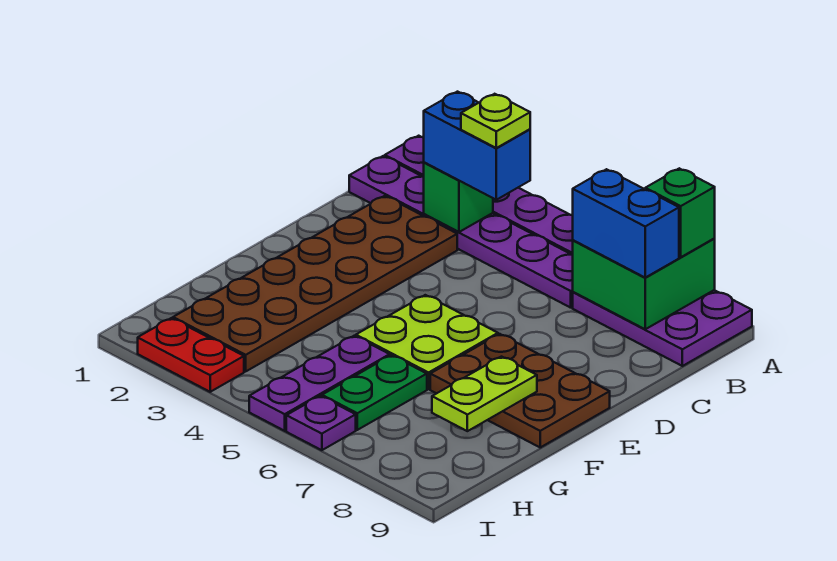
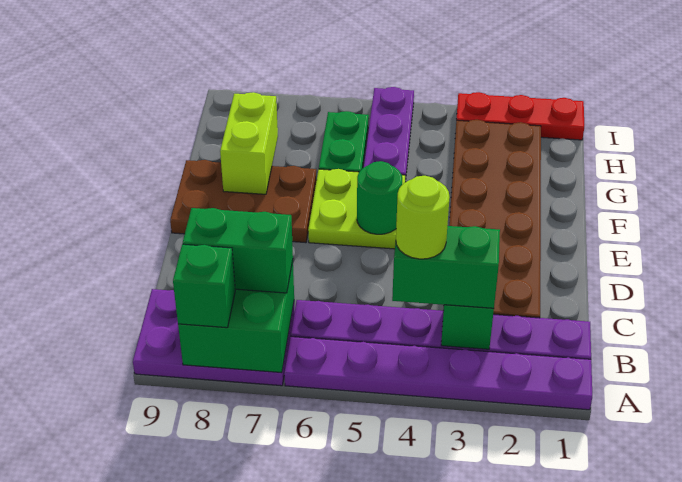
blue 1x2 brick [424,92,530,200] -> green 1x2 brick [392,226,500,308]
lime 1x1 plate [461,94,530,148] -> lime 1x1 round brick [396,176,449,259]
blue 1x2 brick [573,169,679,277] -> green 1x2 brick [183,208,293,293]
none -> green 1x1 round brick [357,161,402,234]
lime 1x2 plate [432,357,537,431] -> lime 1x2 brick [220,92,278,194]
red 1x2 plate [138,318,244,392] -> red 1x3 plate [456,92,584,140]
purple 1x1 plate [286,396,356,450] -> none

